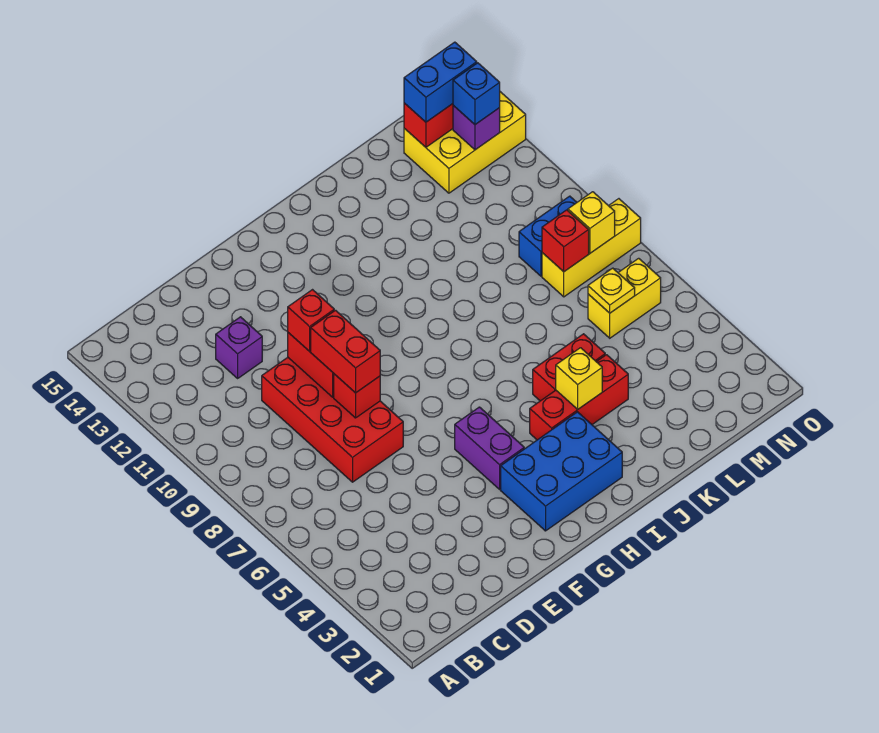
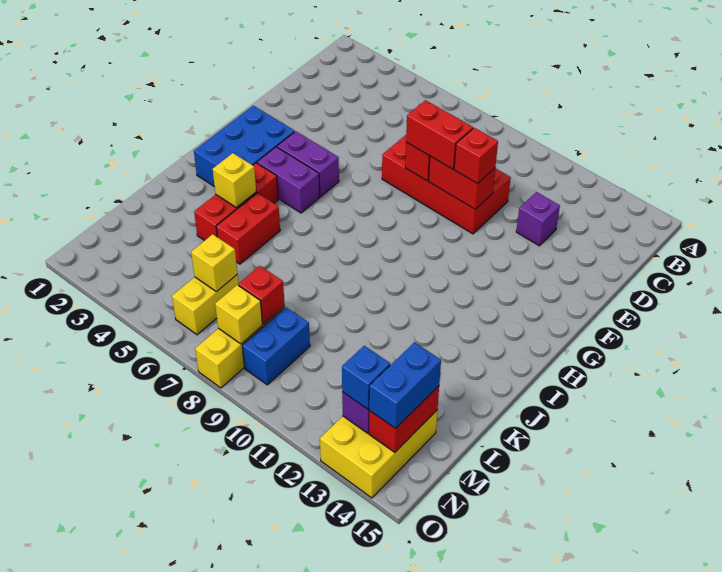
none -> purple 1x2 brick [257,147,320,213]
yellow 1x1 plate [588,268,635,313] -> yellow 1x1 brick [191,234,237,292]

